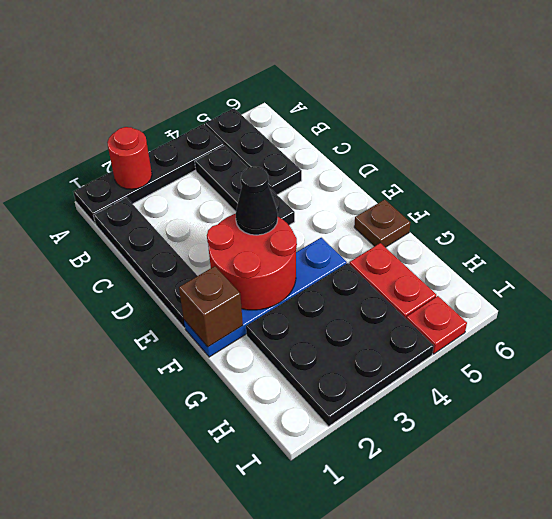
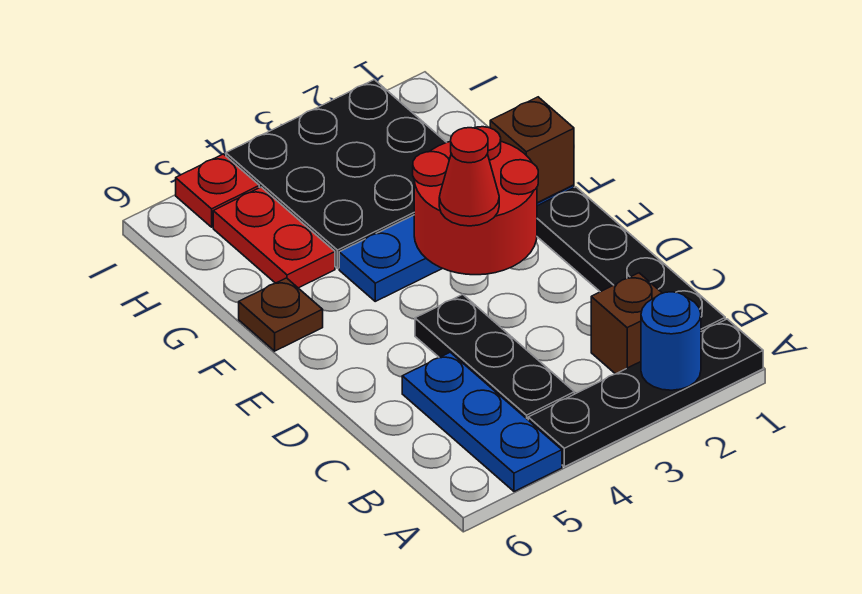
red 1x1 round brick [107,127,152,189] -> blue 1x1 round brick [641,292,701,390]
black 1x3 plate [205,108,302,195] -> blue 1x3 plate [402,352,562,491]
none -> brown 1x1 brick [591,273,662,374]
black 1x1 cone [235,167,278,235] -> red 1x1 cone [439,128,499,226]

